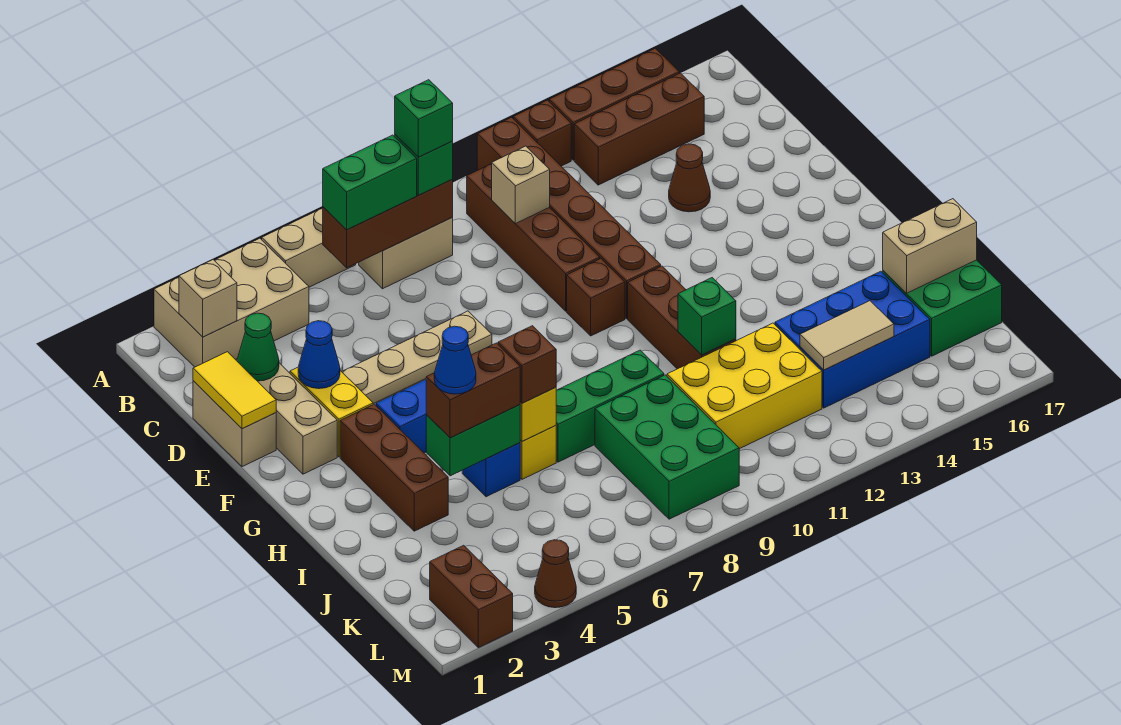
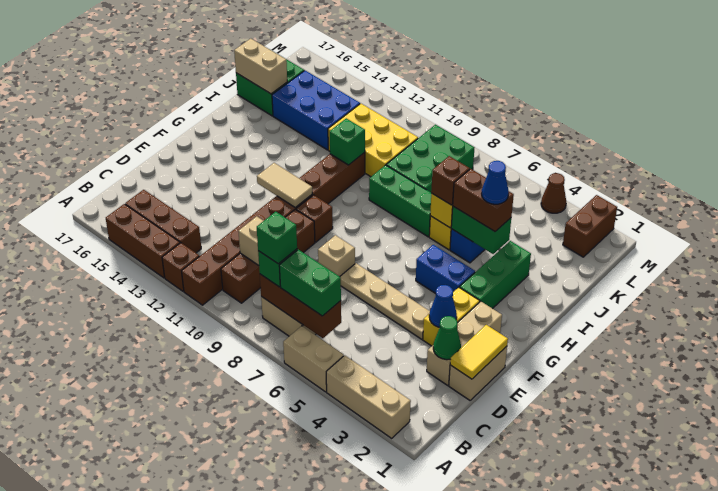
tan 2x3 brick [154,238,309,367] -> tan 1x3 brick [326,355,411,438]
tan 1x1 brick [179,260,237,337] -> tan 1x1 brick moved to [318,235,355,277]
brown 1x1 cone [669,144,710,212] -> none
brown 1x3 brick [340,404,448,531] -> green 1x3 brick [460,241,531,309]
tan 1x2 tile [800,301,894,370] -> tan 1x2 tile moved to [257,163,312,207]

